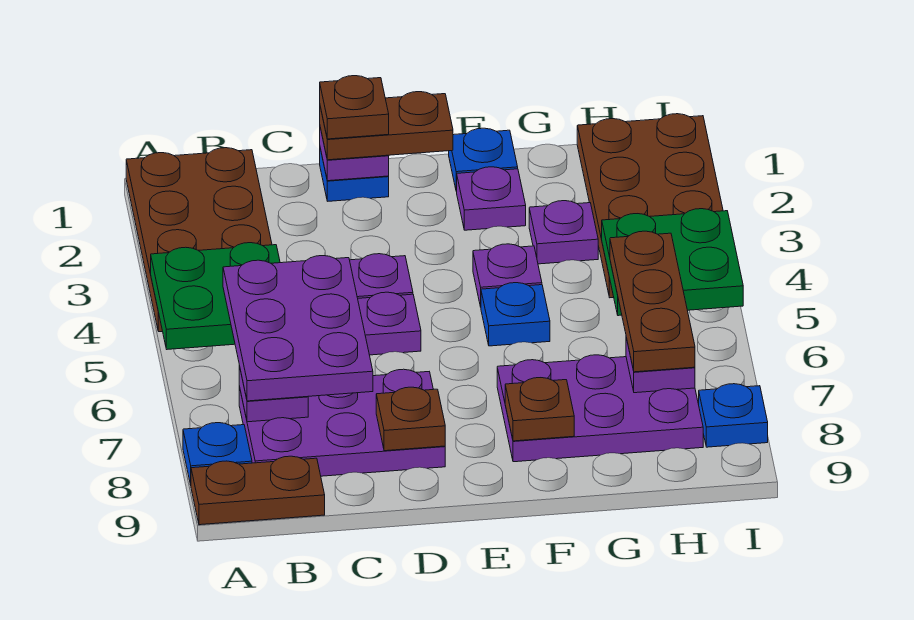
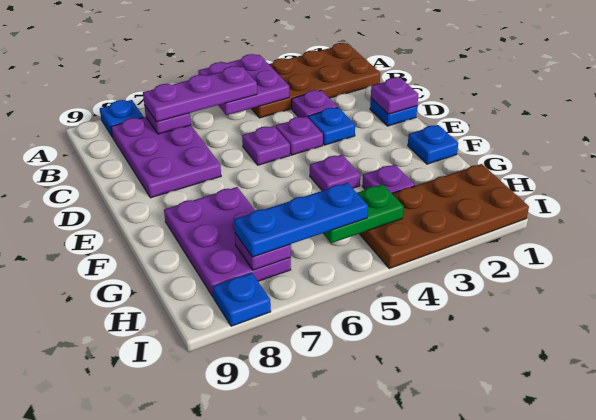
green 2x2 plate [151,243,280,349] -> purple 2x2 plate [198,54,289,115]
brown 1x2 plate [191,456,325,525] -> none
purple 2x3 plate [223,256,373,401] -> purple 1x3 plate [143,66,257,122]
brown 1x2 plate [320,92,453,160] -> none
brown 1x1 plate [320,76,389,139] -> none
brown 1x1 plate [376,387,445,451] -> none
purple 1x1 plate [456,167,526,230] -> purple 1x1 plate moved to [292,90,337,117]
blue 1x1 plate [481,283,550,346] -> blue 1x1 plate moved to [308,107,355,145]
brown 1x1 plate [505,378,574,441] -> none
green 2x2 plate [602,209,743,316] -> green 1x2 plate [323,184,404,243]
brown 1x3 plate [610,231,695,372] -> blue 1x3 plate [234,183,368,257]

